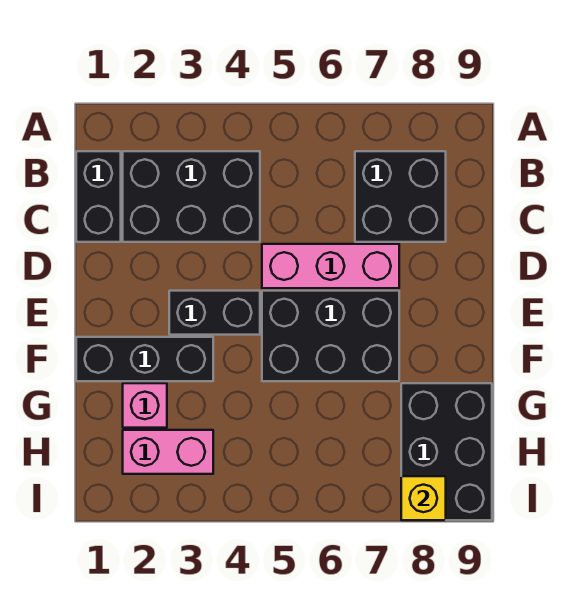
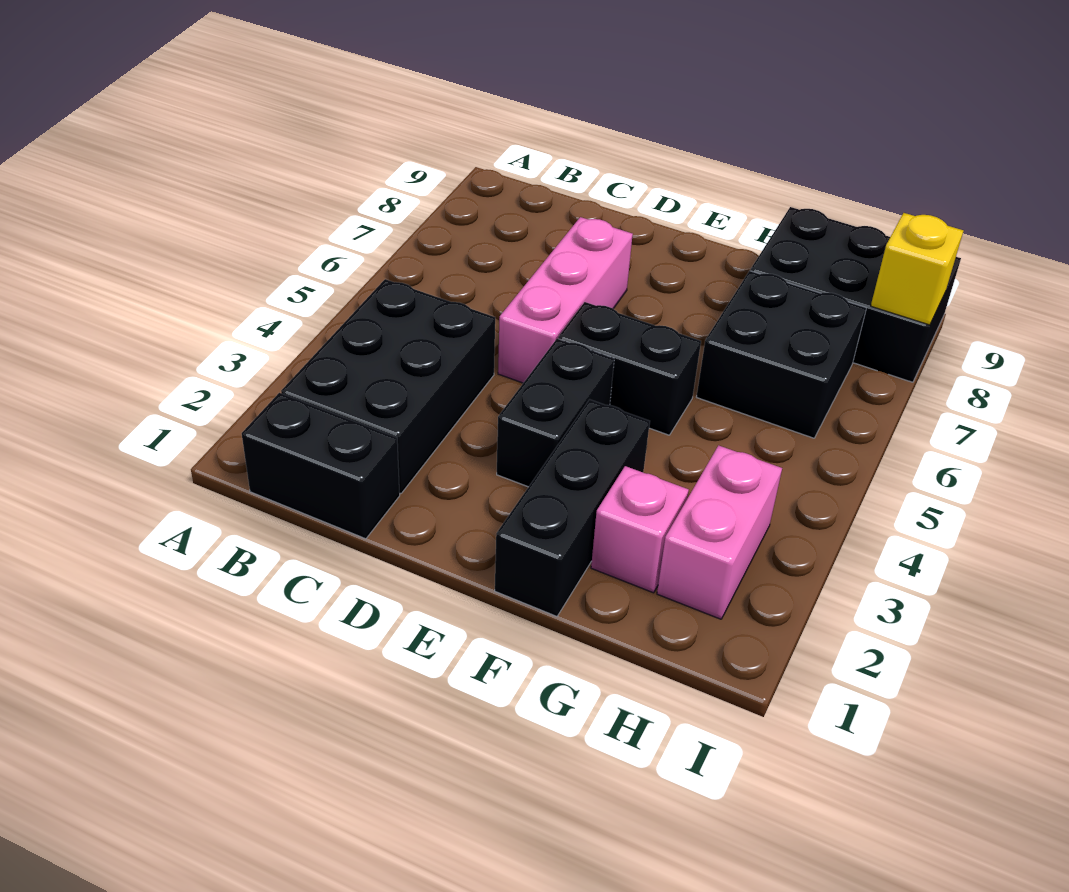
black 2x2 brick [355,151,446,242] -> black 2x2 brick moved to [697,271,866,438]
black 2x3 brick [262,291,399,381] -> black 1x2 brick [558,302,701,435]

